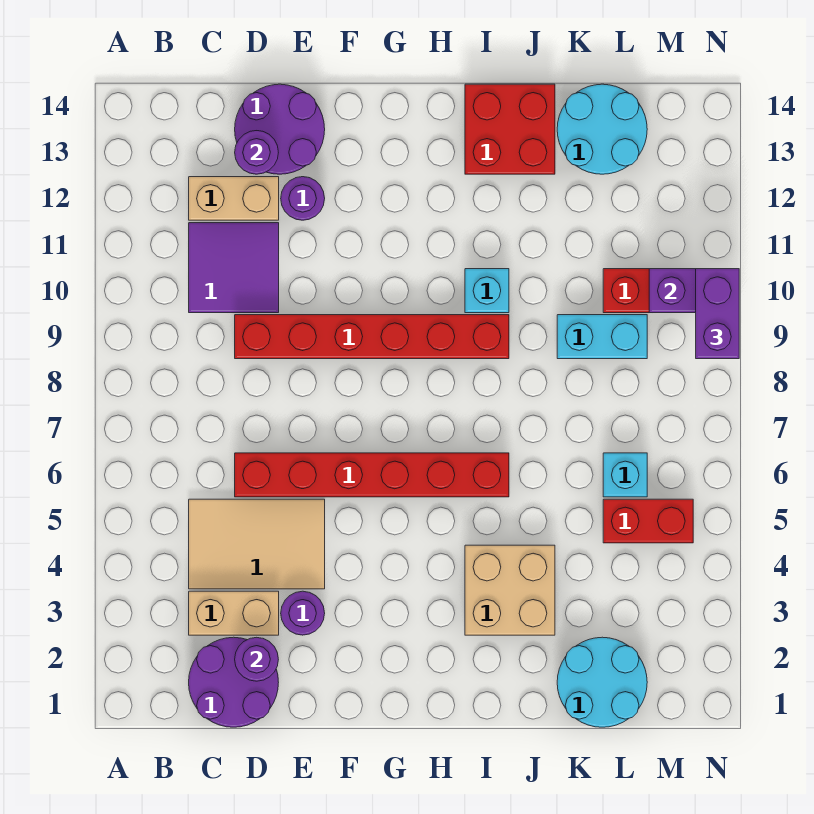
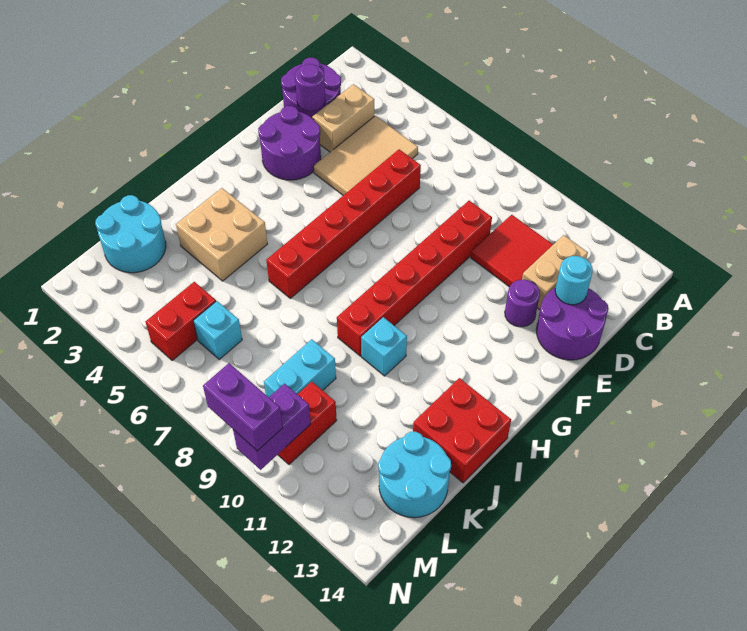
purple 2x2 tile [189,223,279,313] -> red 2x2 tile [471,215,553,287]
purple 1x1 round brick [235,131,278,174] -> cyan 1x1 round brick [555,256,593,305]
purple 1x1 round brick [281,591,325,635] -> purple 2x2 round brick [258,106,321,180]

